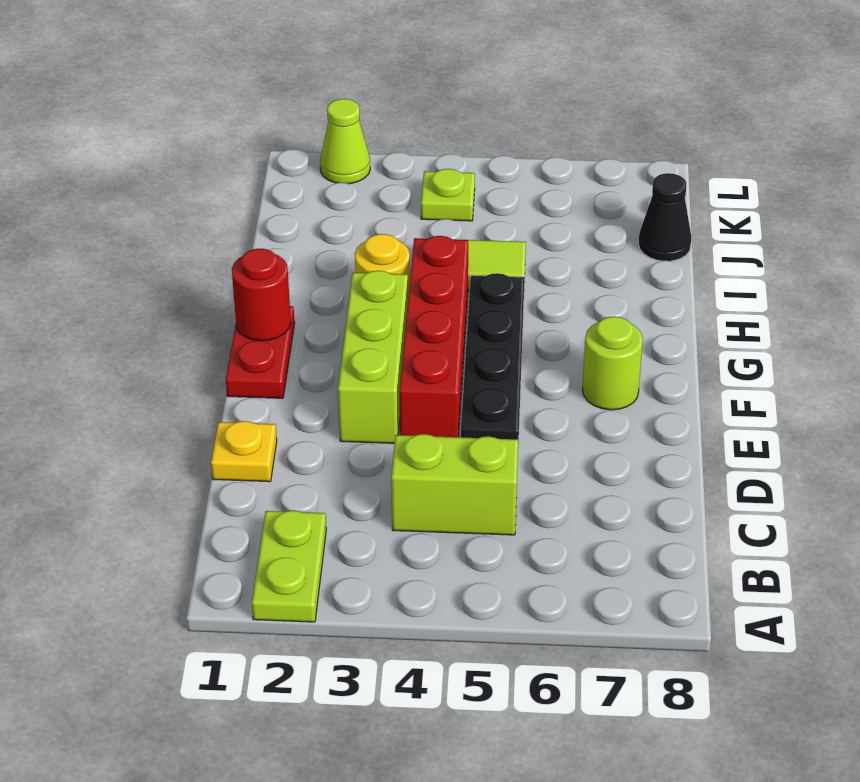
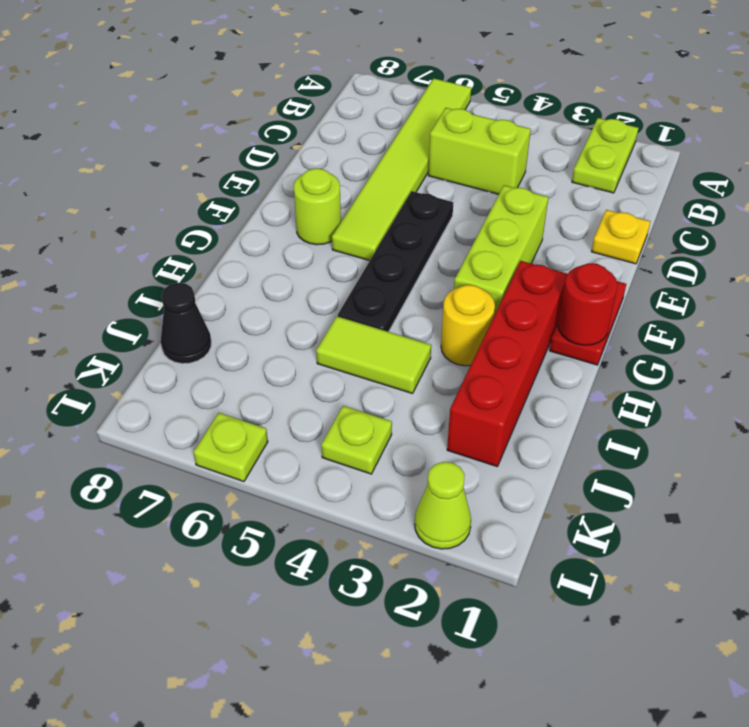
none -> lime 1x6 tile [332,78,471,261]
red 1x4 brick [400,236,468,437] -> red 1x4 brick moved to [447,261,567,467]
none -> lime 1x1 plate [194,413,268,482]

